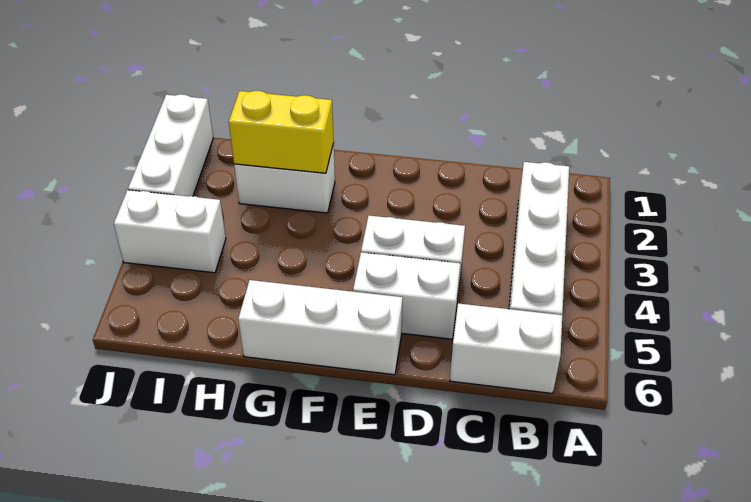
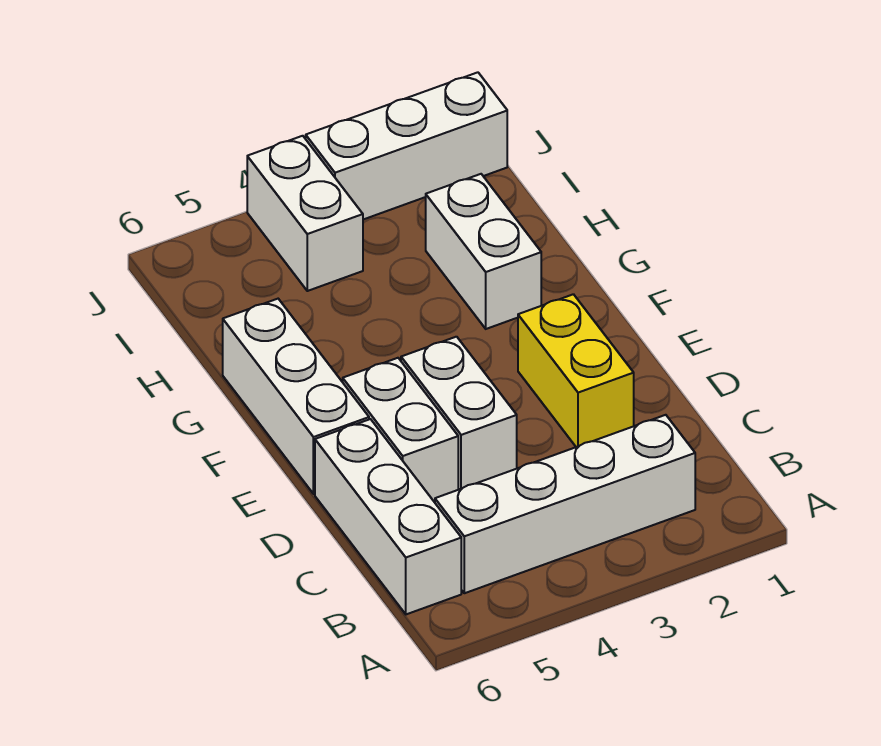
white 1x2 brick [450,303,562,393] -> white 1x3 brick [315,419,461,614]
yellow 1x2 brick [229,91,334,173] -> yellow 1x2 brick moved to [518,294,634,447]

